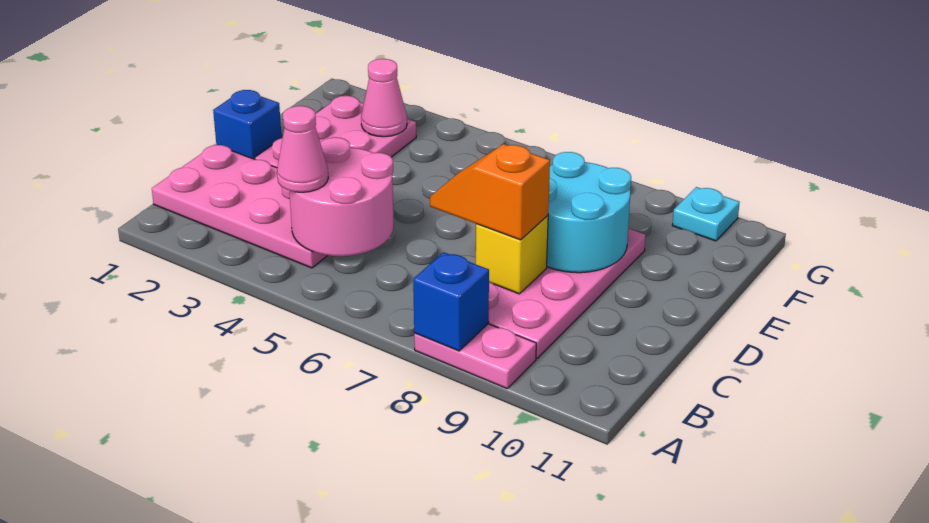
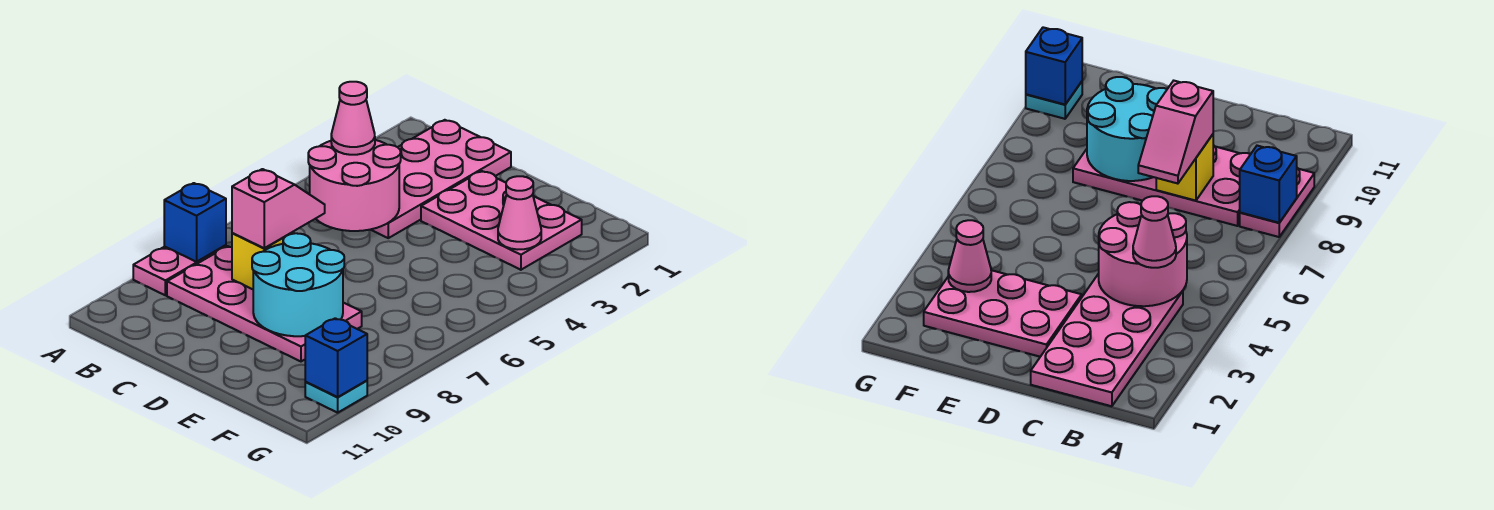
orange 1x2 slope [430,144,550,240] -> pink 1x2 slope [232,169,325,248]
blue 1x1 brick [213,90,282,159] -> blue 1x1 brick moved to [305,318,367,397]

